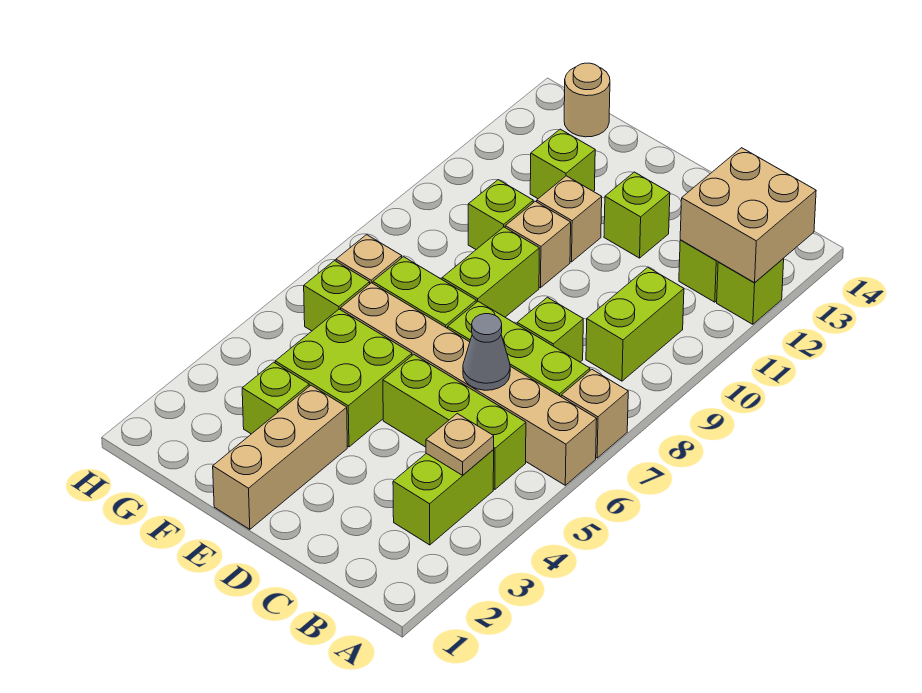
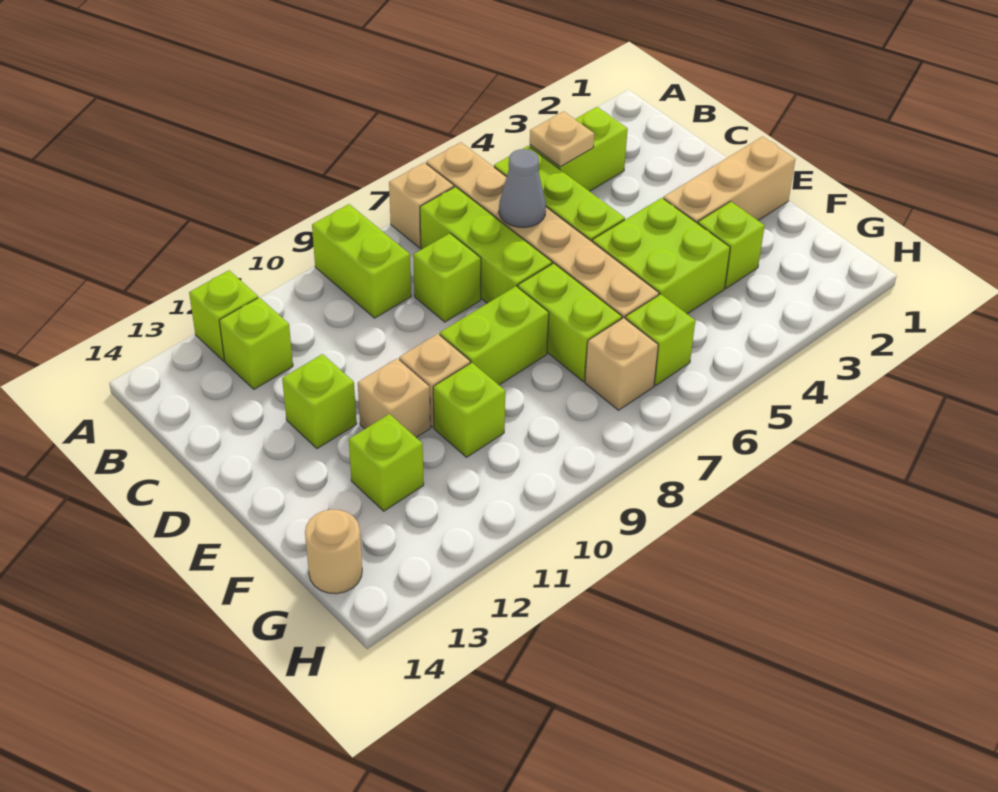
tan 2x2 brick [680,148,816,283] -> none
lime 1x2 brick [586,267,684,381] -> lime 1x2 brick turned to [312,204,411,318]

